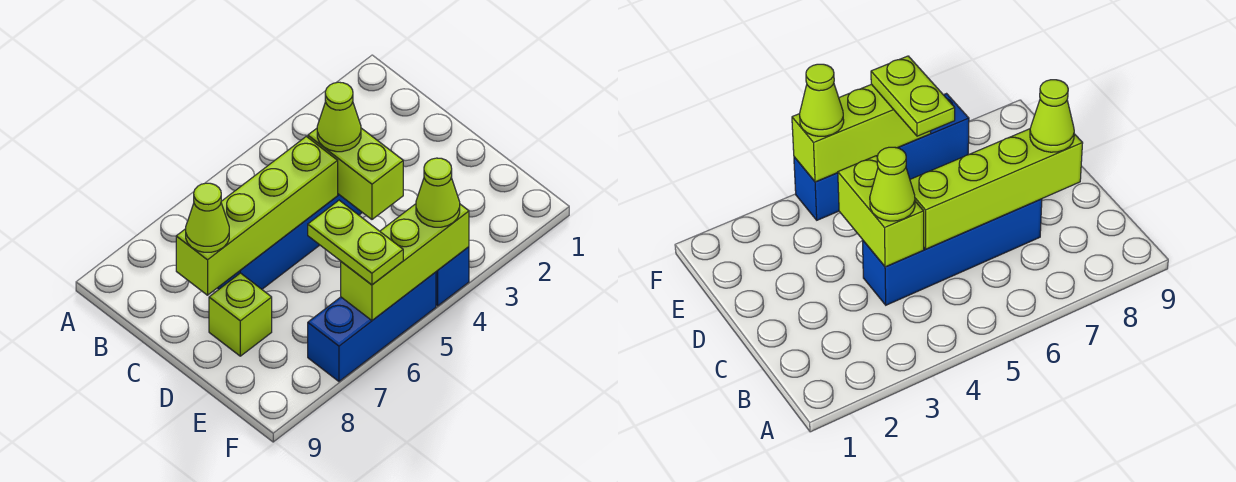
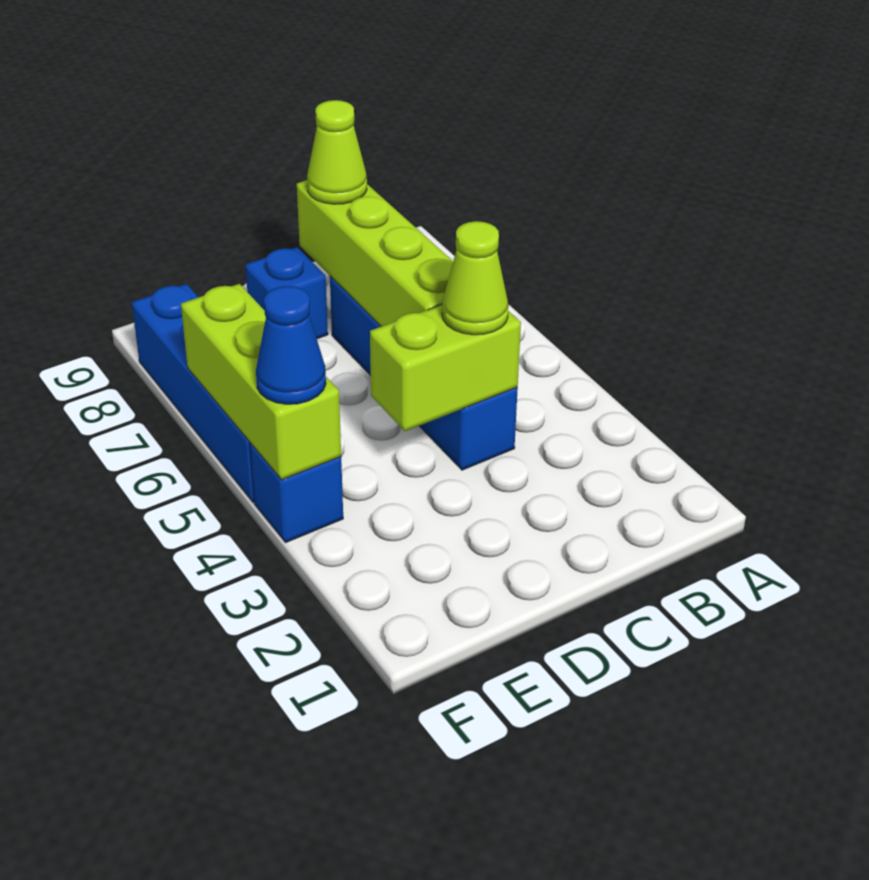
lime 1x1 brick [209,273,272,356] -> blue 1x1 brick [245,247,328,339]
lime 1x2 plate [308,200,403,285] -> none
lime 1x1 cone [416,158,460,227] -> blue 1x1 cone [256,286,326,404]
blue 1x3 brick [308,272,436,381] -> blue 1x4 brick [132,284,254,502]

